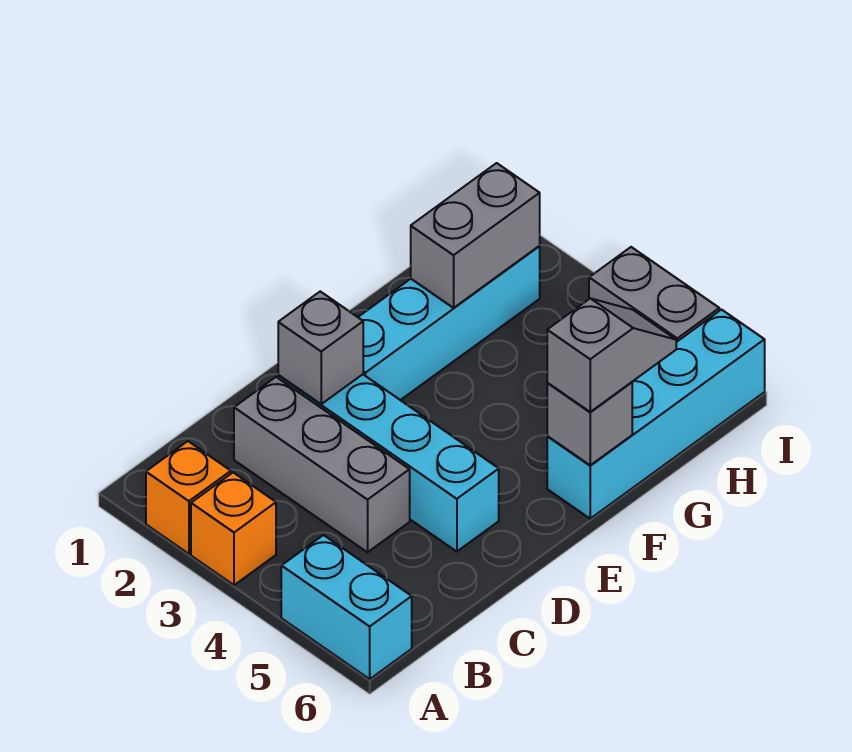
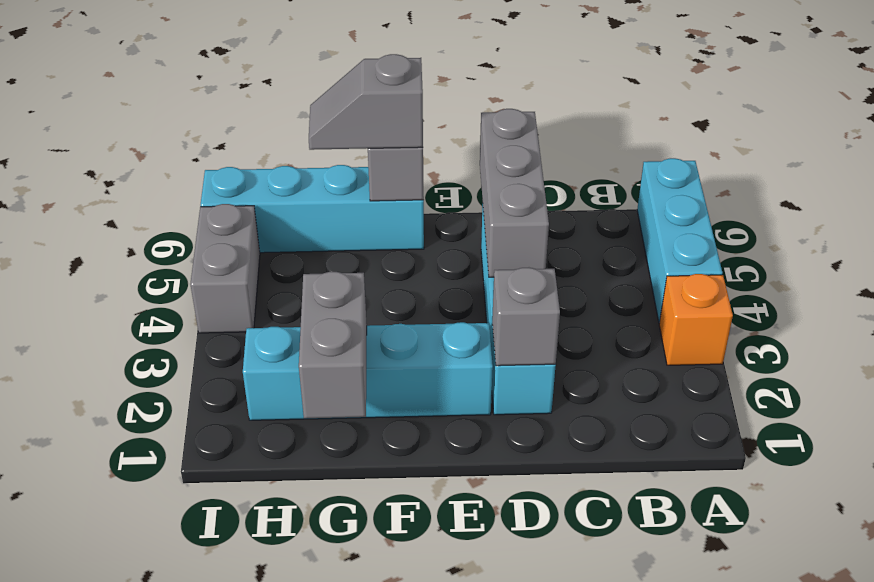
orange 1x1 brick [146,441,231,554] -> none
cyan 1x2 brick [281,535,412,679] -> cyan 1x3 brick [637,158,723,323]
grey 1x3 brick [234,377,410,552] -> grey 1x3 brick moved to [480,109,549,277]
grey 1x2 brick [411,163,540,308] -> grey 1x2 brick turned to [299,272,367,418]

